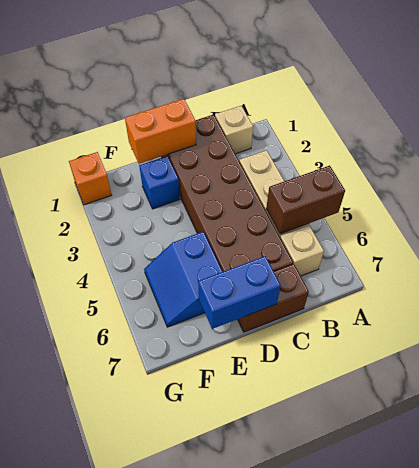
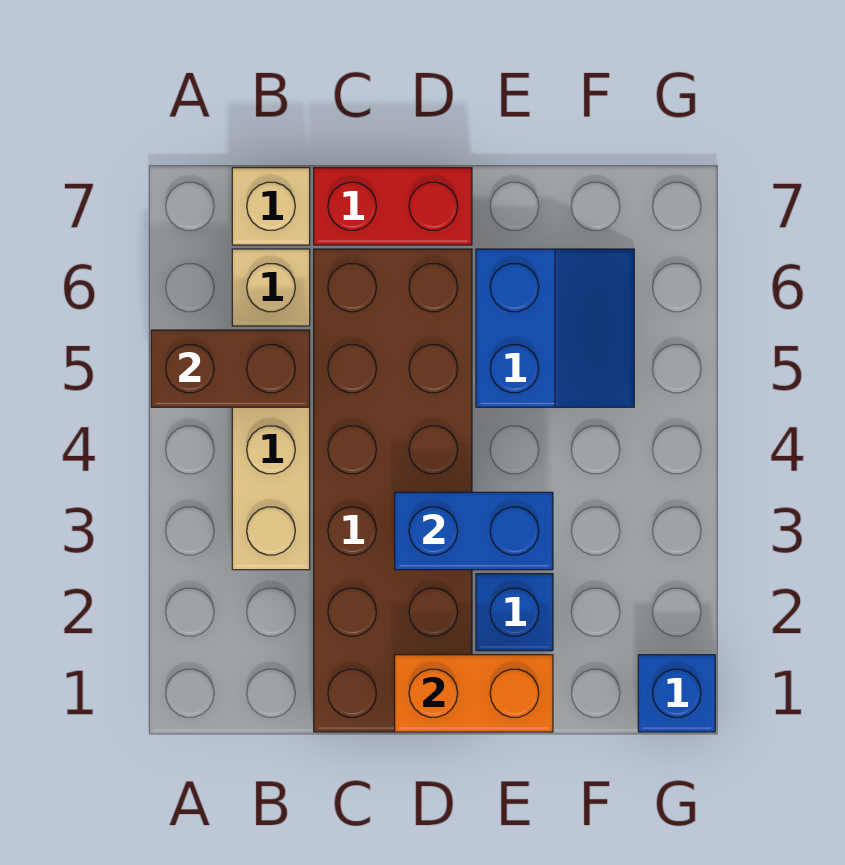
tan 1x1 brick [215,106,253,154] -> tan 1x1 brick moved to [232,168,310,245]
brown 1x2 brick [238,264,309,332] -> red 1x2 brick [314,168,472,245]
blue 1x2 brick [198,256,281,329] -> blue 1x2 brick moved to [395,492,553,570]
orange 1x1 brick [69,152,111,205] -> blue 1x1 brick [638,655,715,732]

